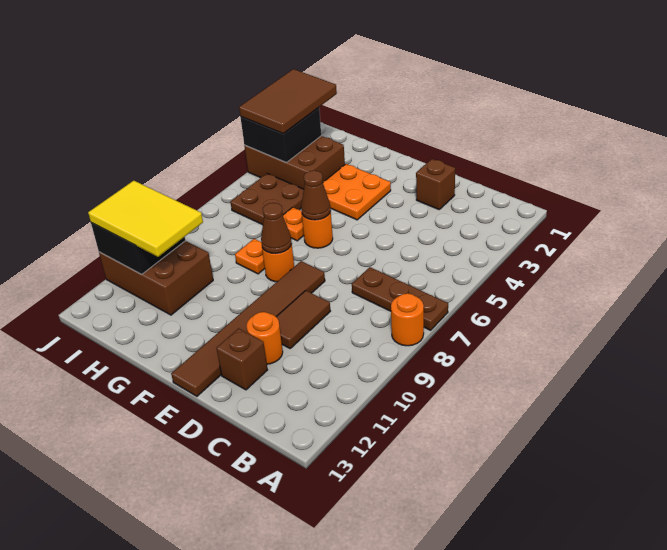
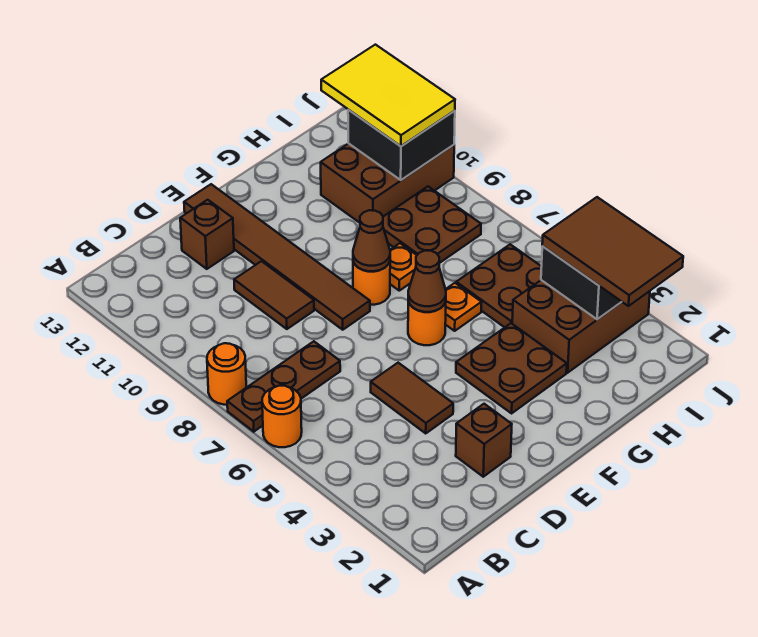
none -> brown 1x2 tile [371,363,453,433]
orange 1x1 round brick [247,312,283,364] -> orange 1x1 round brick moved to [262,386,302,447]
orange 2x2 plate [323,164,391,220] -> brown 2x2 plate [456,323,567,413]
none -> brown 2x2 plate [383,187,481,263]
yellow 2x3 tile [88,181,203,257] -> yellow 2x3 tile turned to [321,45,455,146]

